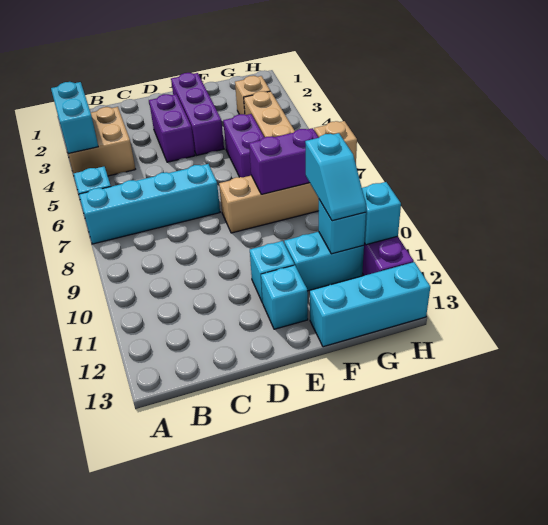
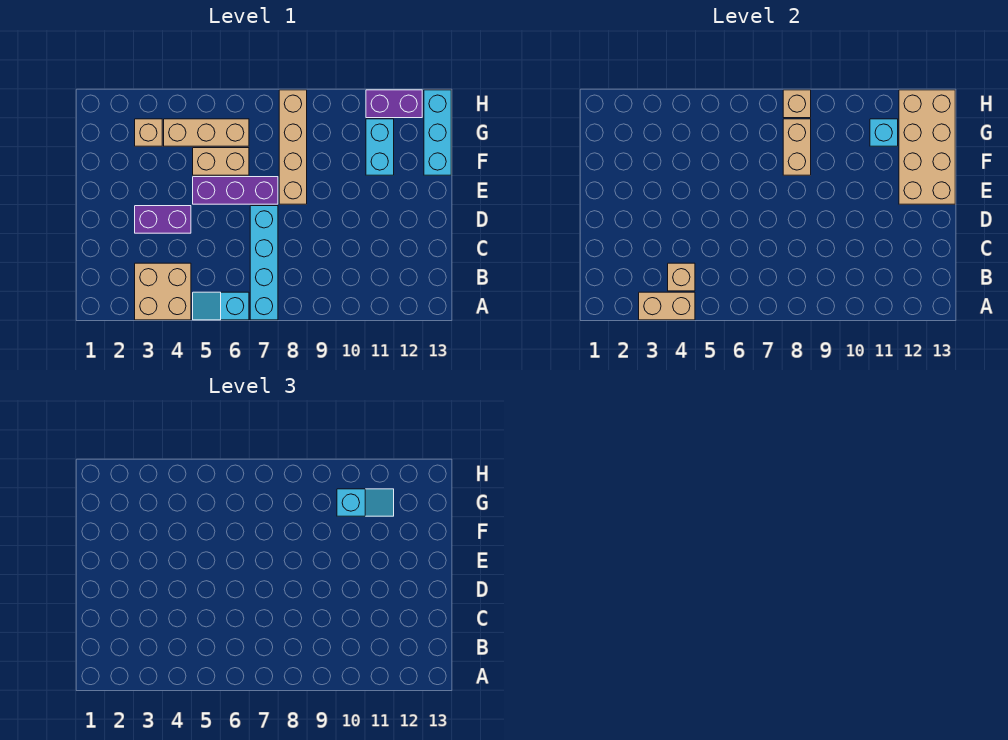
cyan 1x2 brick [51,82,98,154] -> tan 1x2 brick [639,292,695,320]
none -> tan 1x1 brick [668,263,695,291]
purple 1x3 brick [171,73,224,155] -> purple 1x3 brick moved to [193,177,278,204]
cyan 1x1 brick [250,241,294,303] -> none
cyan 1x1 brick [261,265,308,329] -> none
none -> tan 2x4 brick [899,90,955,204]
purple 1x2 brick [223,114,264,177] -> tan 1x2 brick [193,148,249,175]
purple 1x2 brick [249,128,319,194] -> tan 1x2 brick [783,119,811,175]
cyan 1x1 brick [362,182,401,245] -> none

